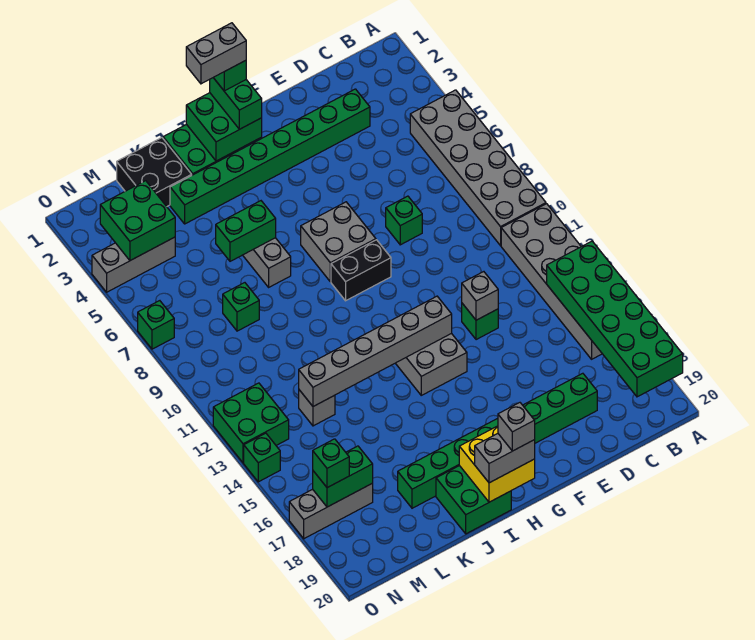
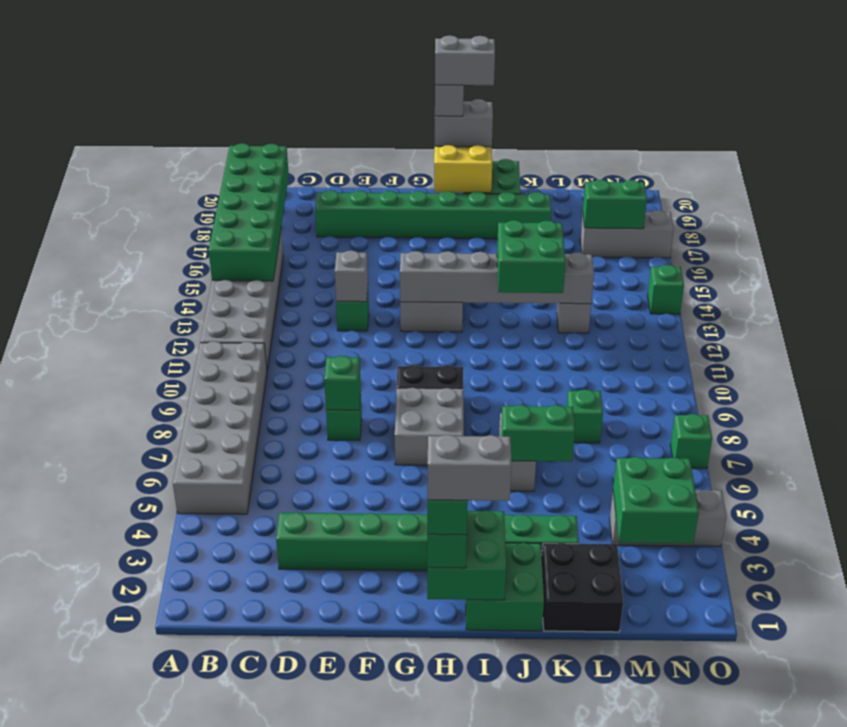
none -> grey 1x2 brick [435,36,495,85]
green 2x2 brick [213,383,289,463] -> green 2x2 brick moved to [497,220,566,293]
green 1x1 brick [313,439,349,488] -> green 1x1 brick moved to [324,356,361,410]

